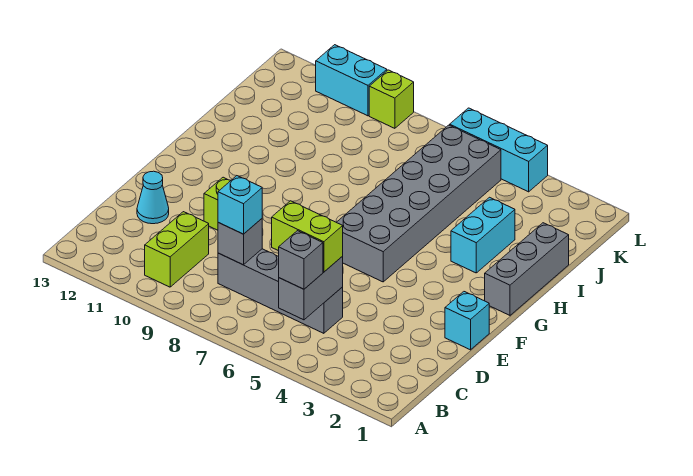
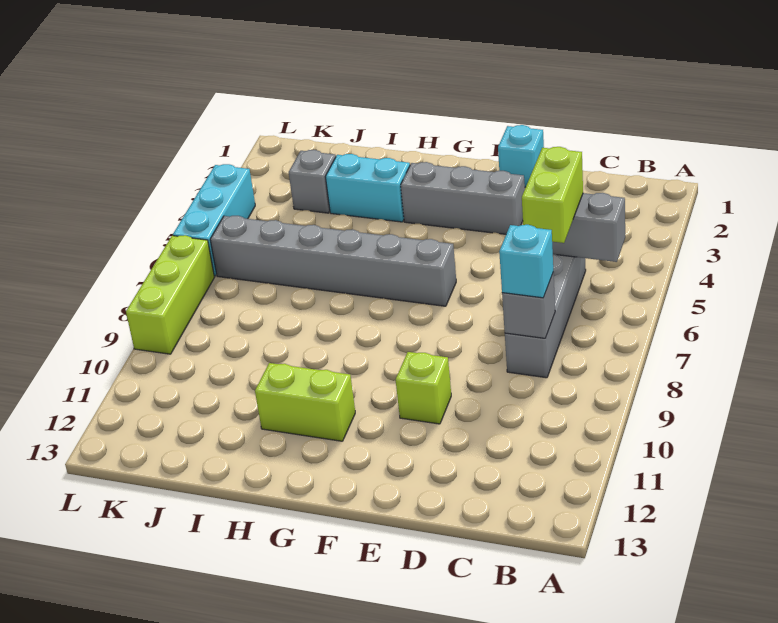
grey 1x1 brick [279,231,323,289] -> grey 1x1 brick moved to [289,150,336,213]
lime 1x2 brick [145,212,209,287] -> lime 1x2 brick moved to [255,363,355,441]
cyan 1x1 cone [137,171,169,224] -> none
grey 2x6 brick [337,125,501,282] -> grey 1x6 brick [210,216,456,306]
grey 1x3 brick [485,223,569,315] -> grey 1x3 brick moved to [401,162,525,234]
lime 1x1 brick [369,70,414,128] -> lime 1x3 brick [126,235,214,354]
cyan 1x2 brick [316,45,387,116] -> none

